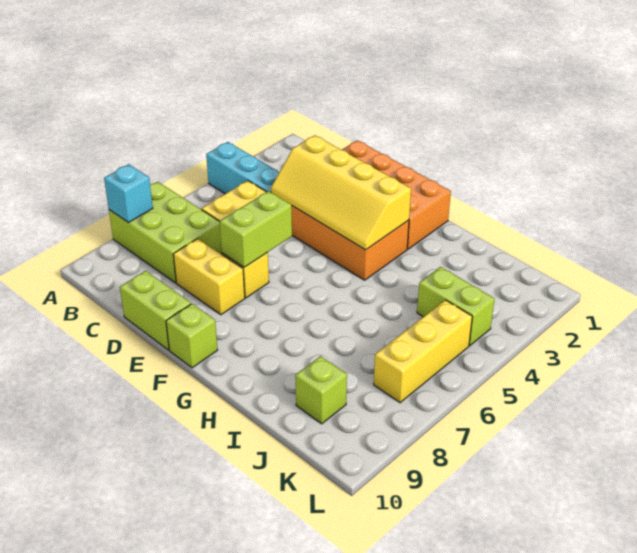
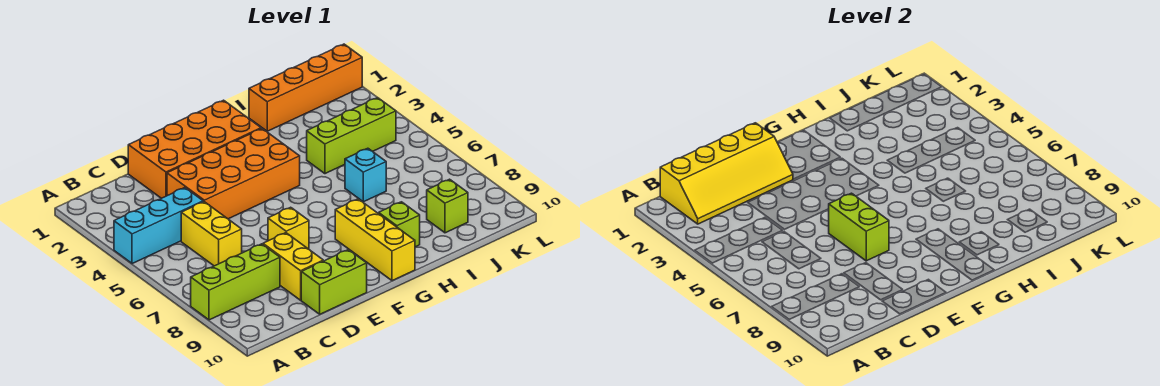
lime 2x3 brick [109,182,222,283] -> lime 1x3 brick [191,244,280,320]
cyan 1x1 brick [104,164,153,223] -> cyan 1x1 brick moved to [345,148,386,202]
yellow 2x4 slope [271,135,411,250] -> yellow 2x4 slope moved to [660,123,793,224]
yellow 1x2 brick [173,239,245,315] -> yellow 1x2 brick turned to [263,233,323,300]
lime 1x1 brick [166,304,218,368] -> lime 1x1 brick moved to [379,202,420,247]
none -> orange 1x4 brick [249,44,362,131]
lime 1x2 brick [417,267,494,346] -> lime 1x3 brick [307,98,396,174]
yellow 1x3 brick [374,300,472,403] -> yellow 1x3 brick moved to [335,199,415,281]

